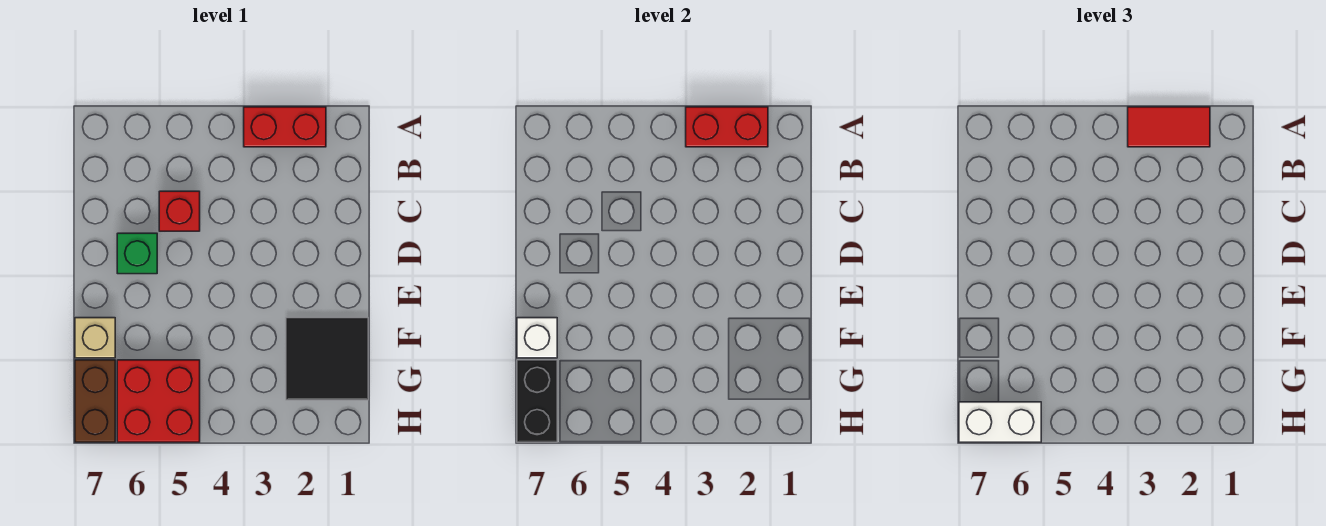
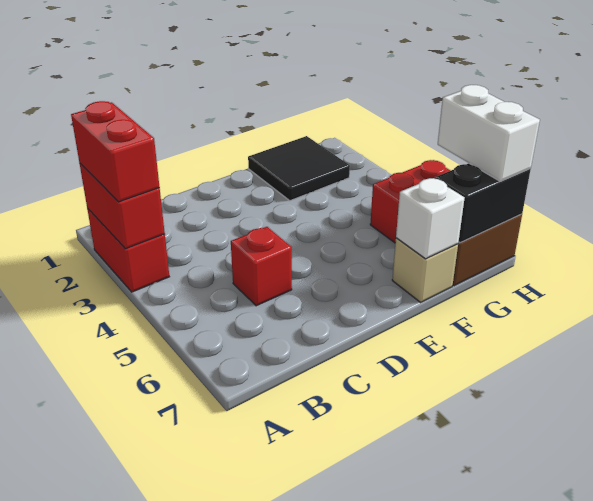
red 1x2 tile [1128,107,1210,147] -> red 1x2 brick [71,101,160,202]
green 1x1 brick [117,233,157,274] -> none

